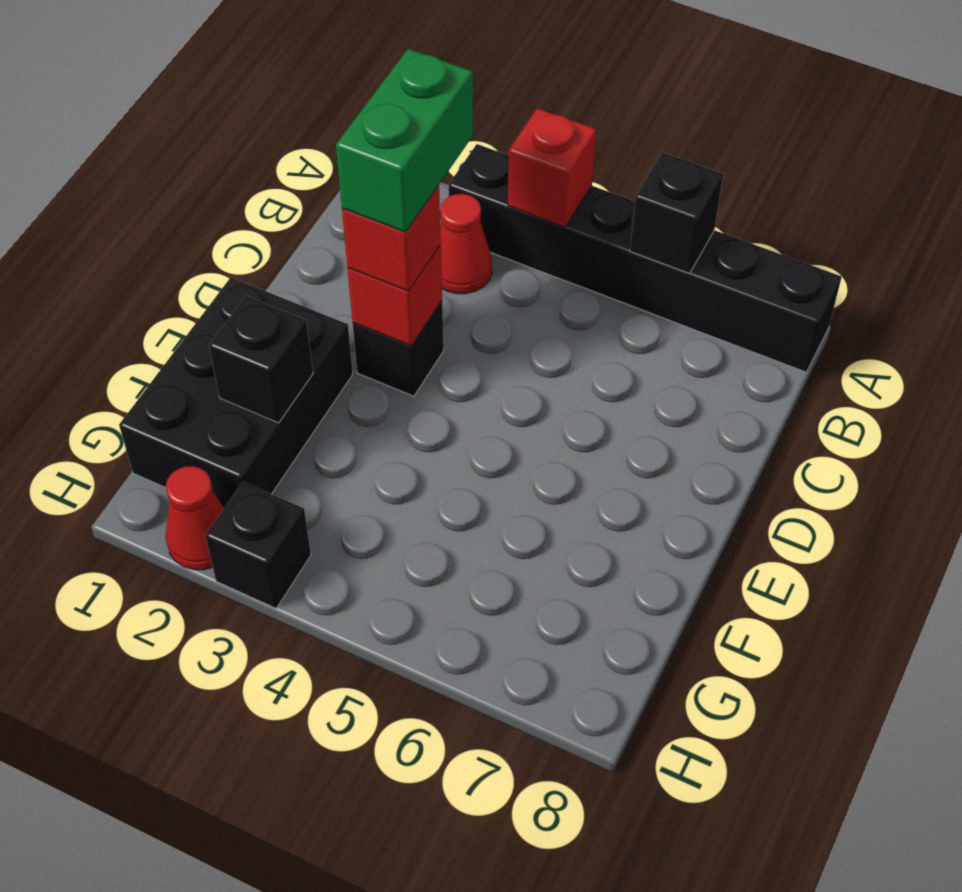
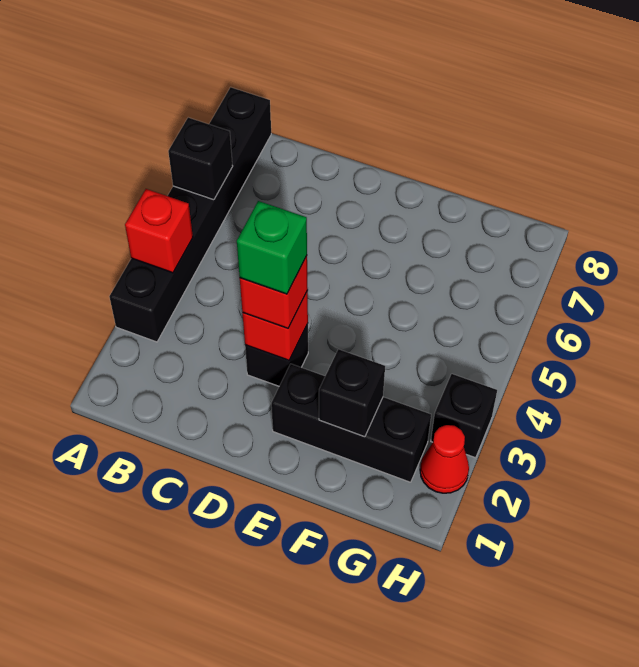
red 1x1 cone [440,194,492,294] -> none
green 1x2 brick [336,49,473,232] -> green 1x1 brick [237,201,307,294]
black 2x3 brick [119,278,353,508] -> black 1x3 brick [271,364,431,482]

